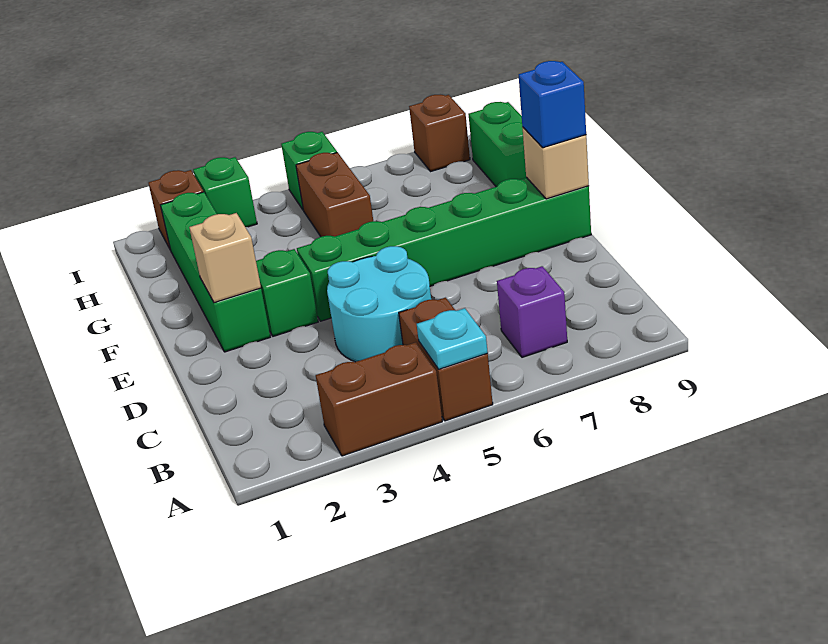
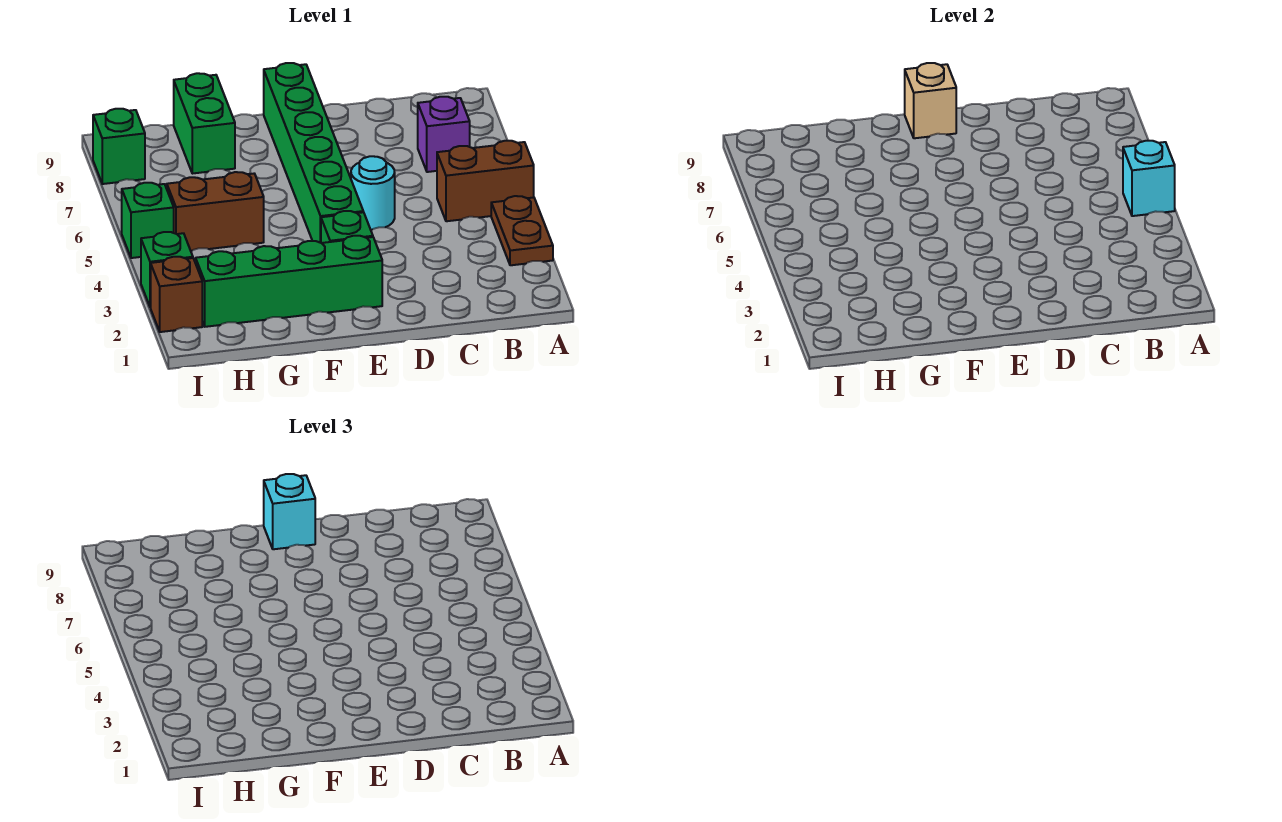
brown 1x2 brick [316,342,442,456] -> brown 1x2 plate [491,196,553,265]
cyan 1x1 plate [417,308,488,369] -> cyan 1x1 brick [1123,141,1175,216]
cyan 2x2 round brick [327,246,431,362] -> cyan 1x1 round brick [351,156,395,230]
tan 1x1 brick [189,213,261,303] -> none
blue 1x1 brick [519,61,586,148] -> cyan 1x1 brick [264,474,315,549]
green 1x2 brick [468,102,526,187] -> green 1x2 brick turned to [174,73,235,174]
brown 1x1 brick [409,95,470,171] -> green 1x1 brick [93,109,145,184]

